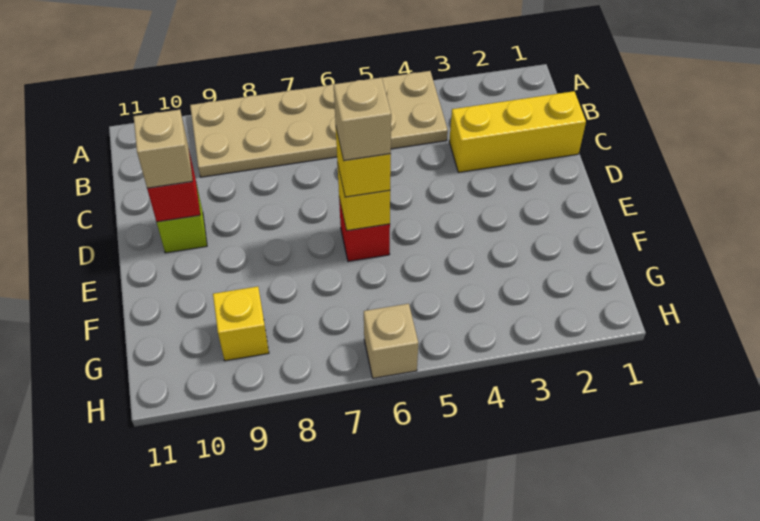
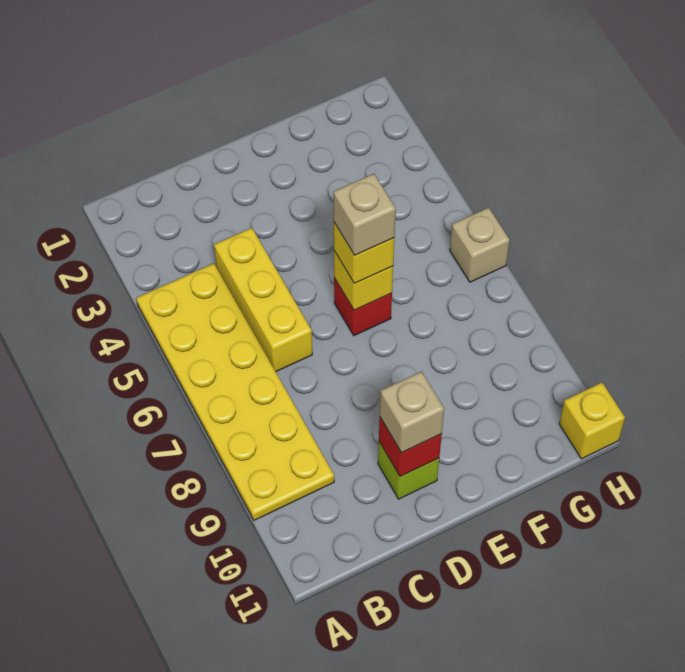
tan 2x6 plate [190,71,448,177] -> yellow 2x6 plate [136,263,334,520]
yellow 1x3 brick [449,91,586,172] -> yellow 1x3 brick moved to [214,228,312,371]
yellow 1x1 brick [213,287,269,361] -> yellow 1x1 brick moved to [559,383,625,459]

